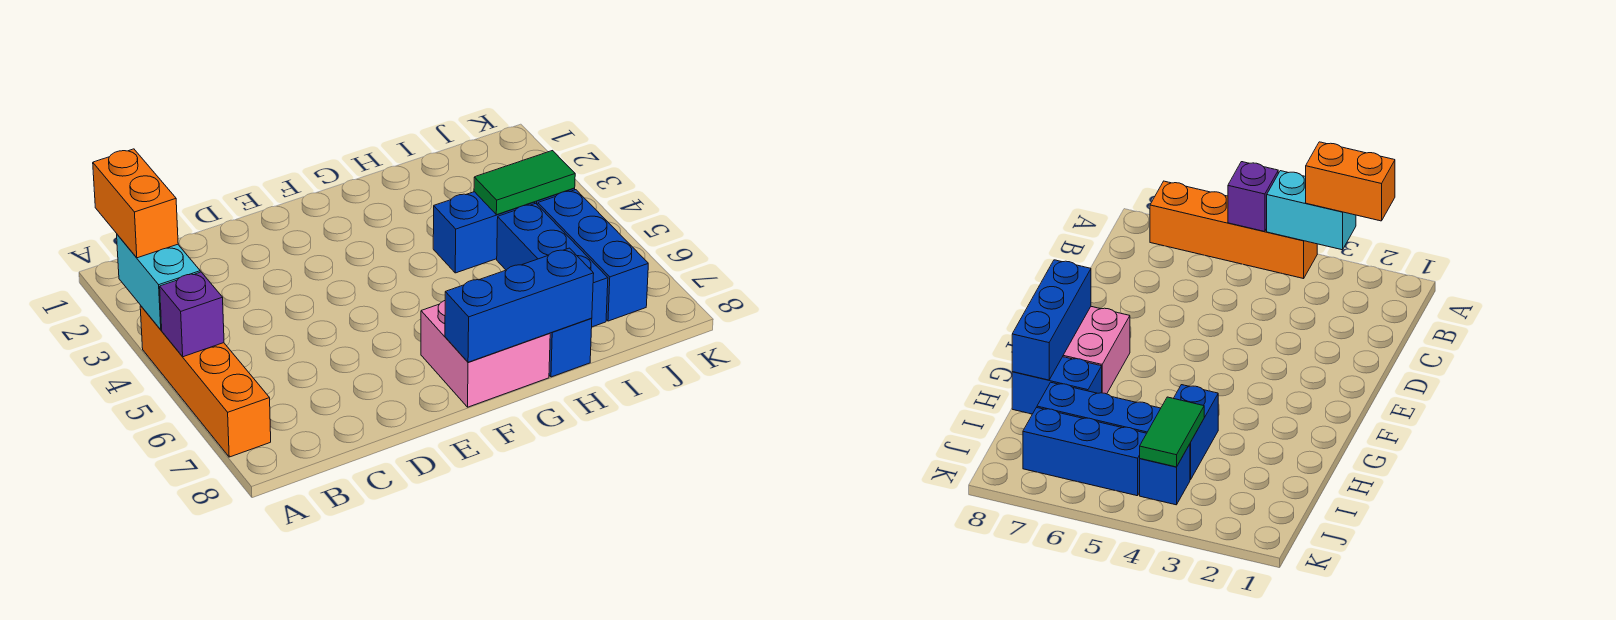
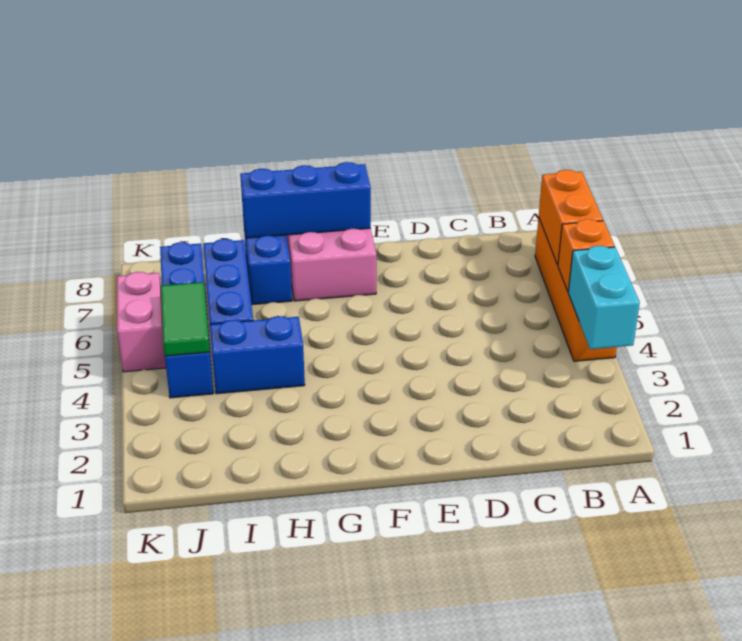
orange 1x2 brick [93,149,178,258] -> orange 1x2 brick moved to [539,170,603,265]
purple 1x1 brick [160,272,224,357] -> orange 1x1 brick [558,219,615,291]
green 1x2 tile [474,151,575,215] -> green 1x2 tile turned to [161,282,210,356]
none -> pink 1x2 brick [117,272,166,372]

